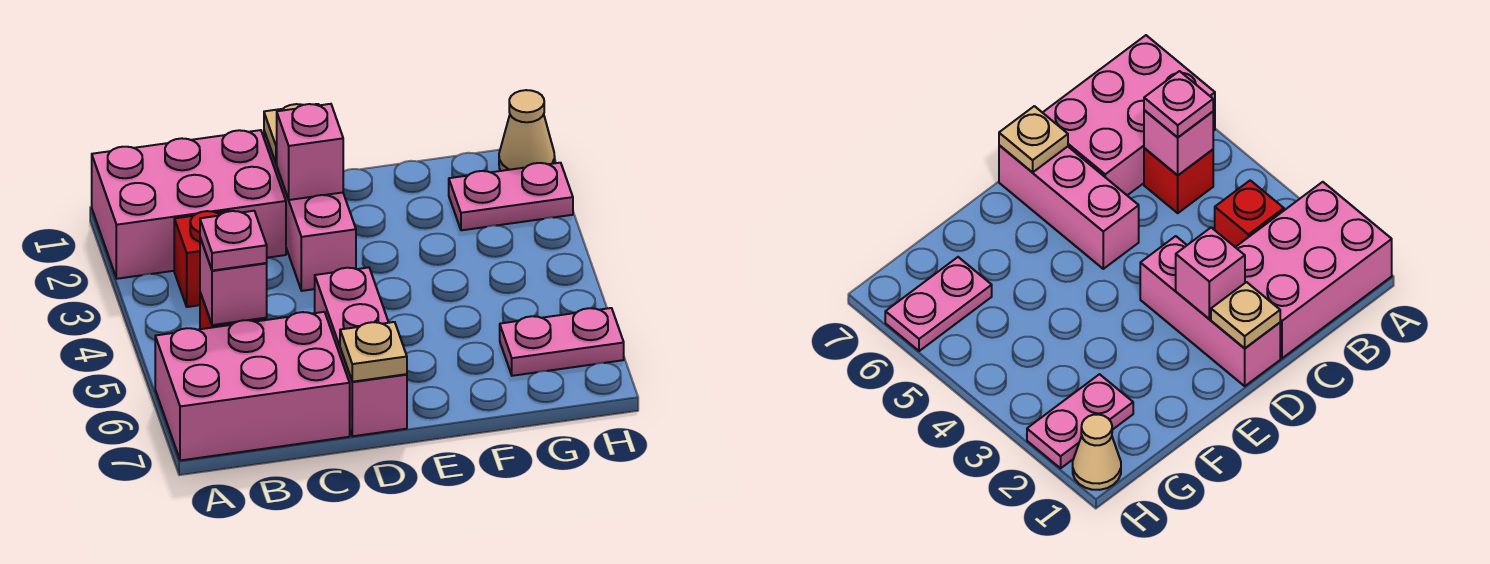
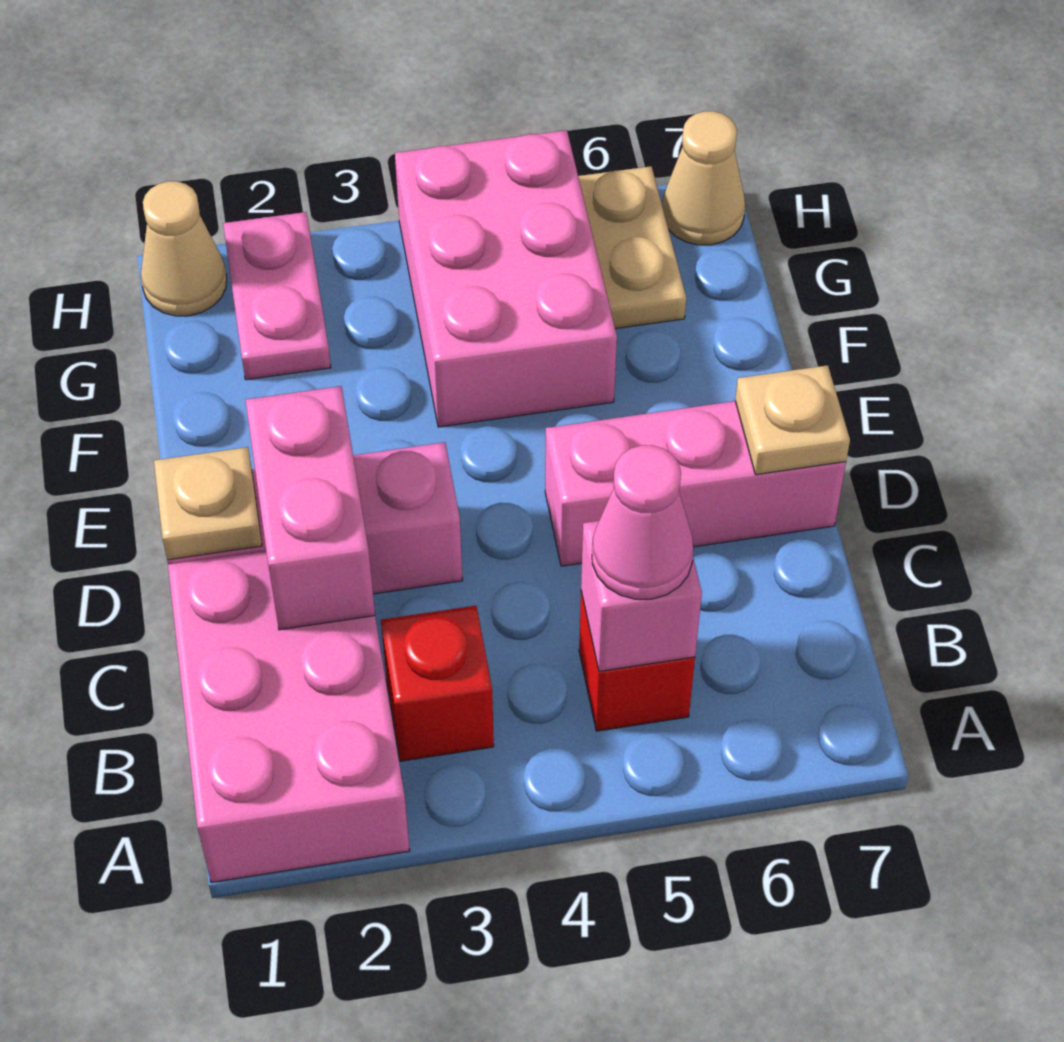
pink 2x3 brick [155,312,350,460] -> pink 2x3 brick moved to [395,130,617,427]
pink 1x1 plate [200,211,267,271] -> pink 1x1 cone [592,445,693,599]
pink 1x1 brick [277,104,343,200] -> pink 1x2 brick [246,386,375,630]
pink 1x2 plate [500,308,624,376] -> tan 1x2 plate [578,166,686,329]
none -> tan 1x1 cone [662,111,745,245]

